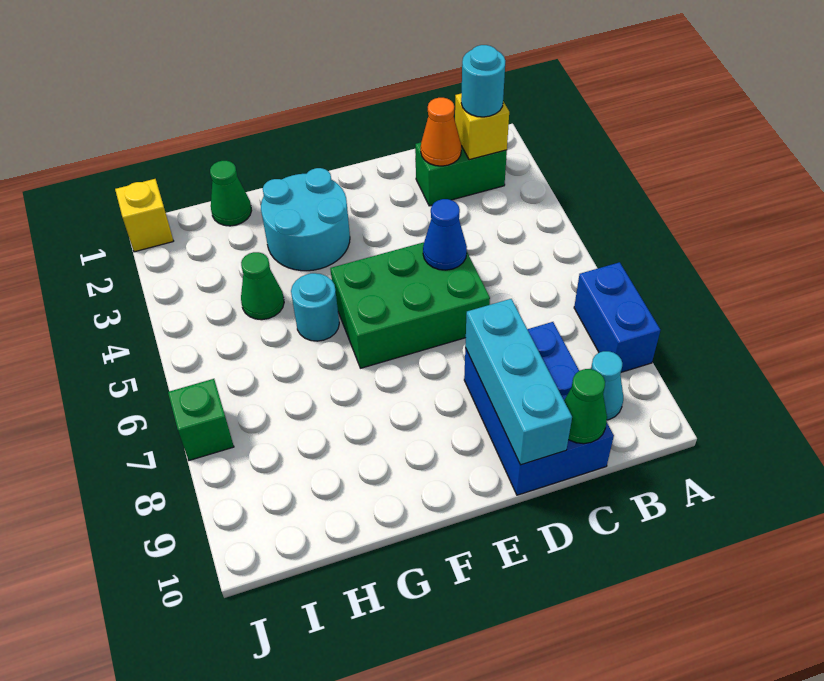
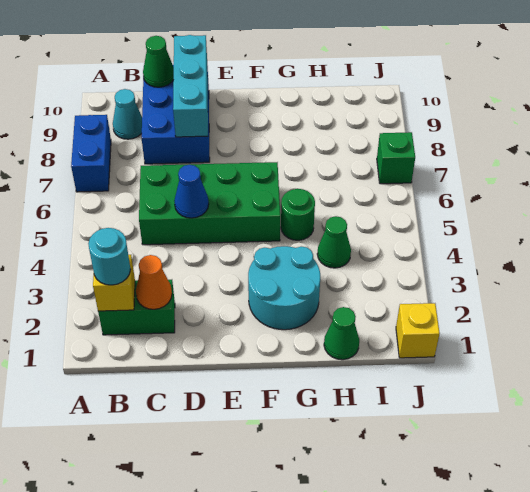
green 2x3 brick [330,242,490,368] -> green 2x4 brick [139,162,280,245]
cyan 1x1 round brick [291,273,339,341] -> green 1x1 round brick [281,189,315,240]

